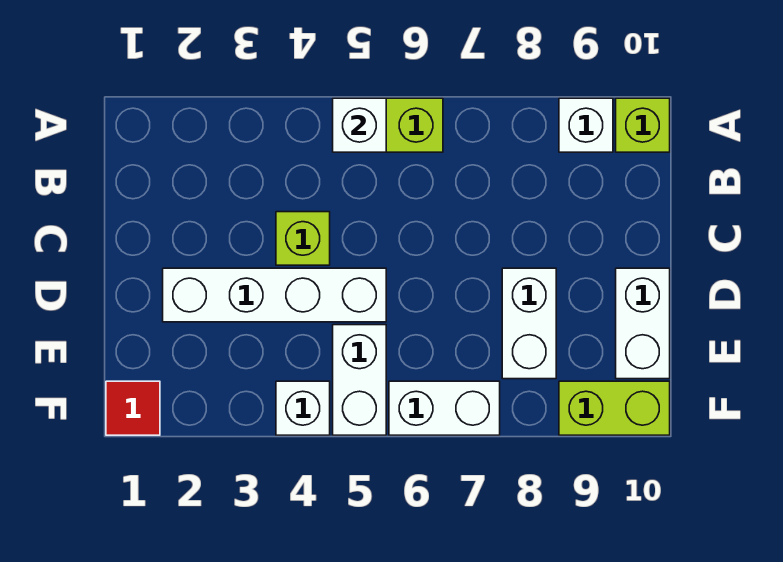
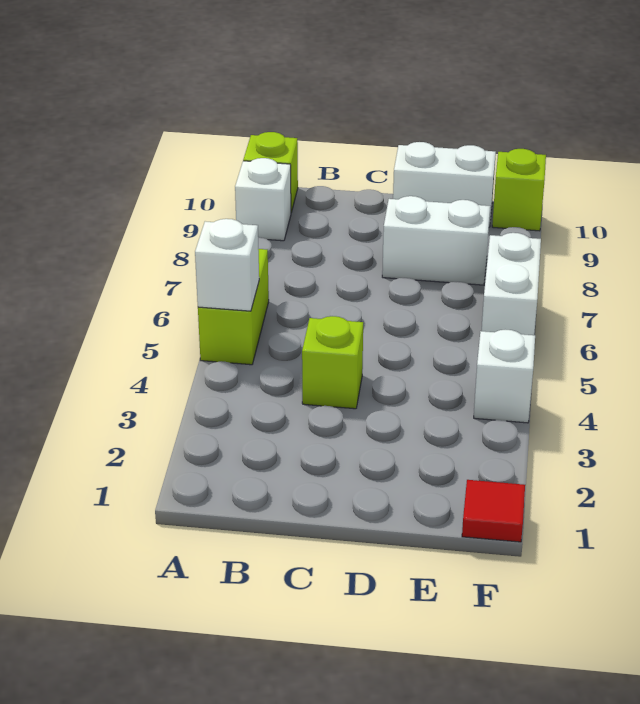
white 1x4 brick [163,268,386,322] -> none
white 1x2 brick [333,325,386,435] -> none
lime 1x2 brick [559,381,670,435] -> lime 1x1 brick [492,149,546,231]

